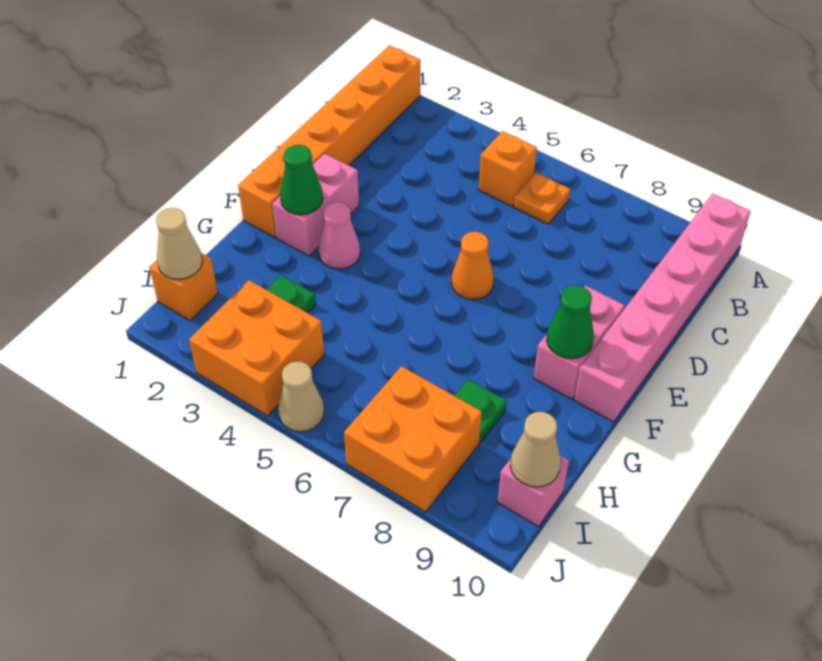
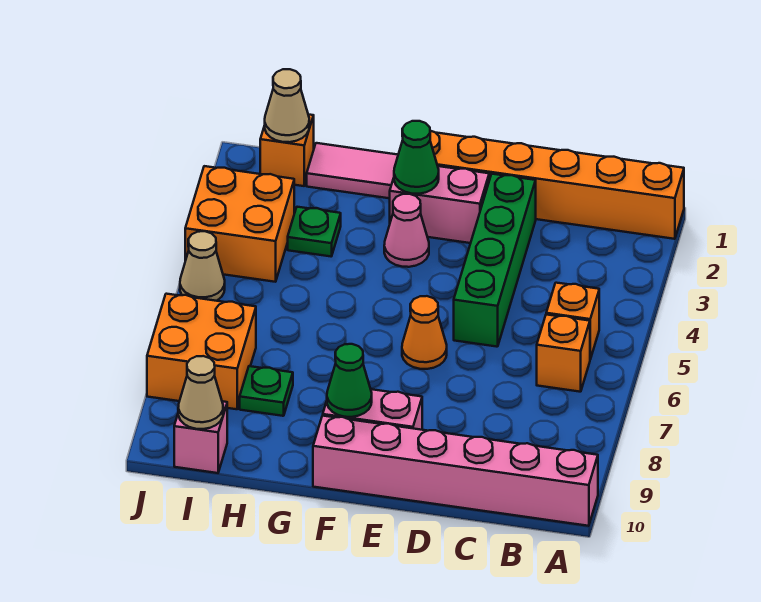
orange 1x1 plate [514,173,570,224] -> orange 1x1 brick [537,315,590,392]
none -> green 1x4 brick [454,174,536,347]
none -> pink 1x2 tile [307,143,398,198]

